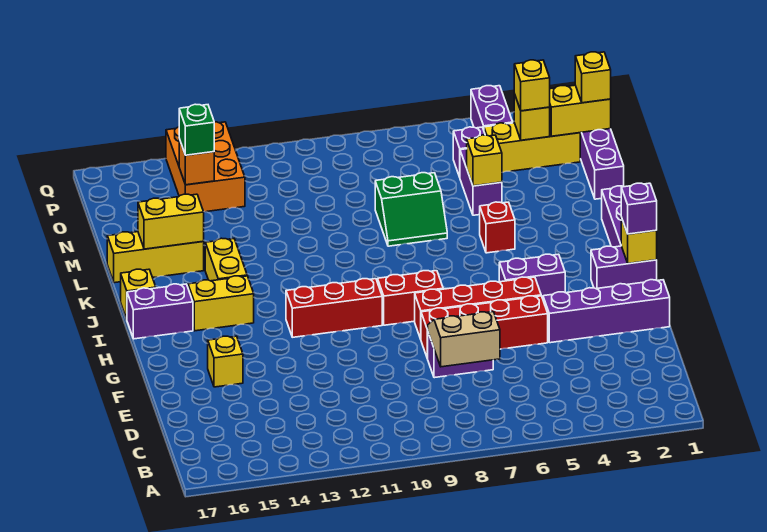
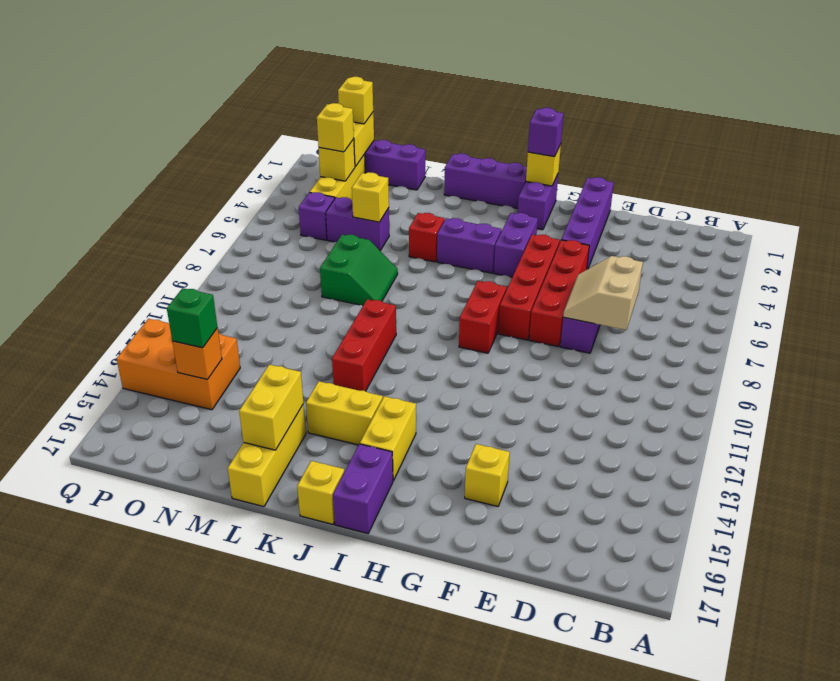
red 1x3 brick [286,279,382,337] -> red 1x3 brick moved to [332,299,396,391]
purple 1x2 brick [471,86,513,130] -> purple 1x2 brick moved to [437,218,501,273]

